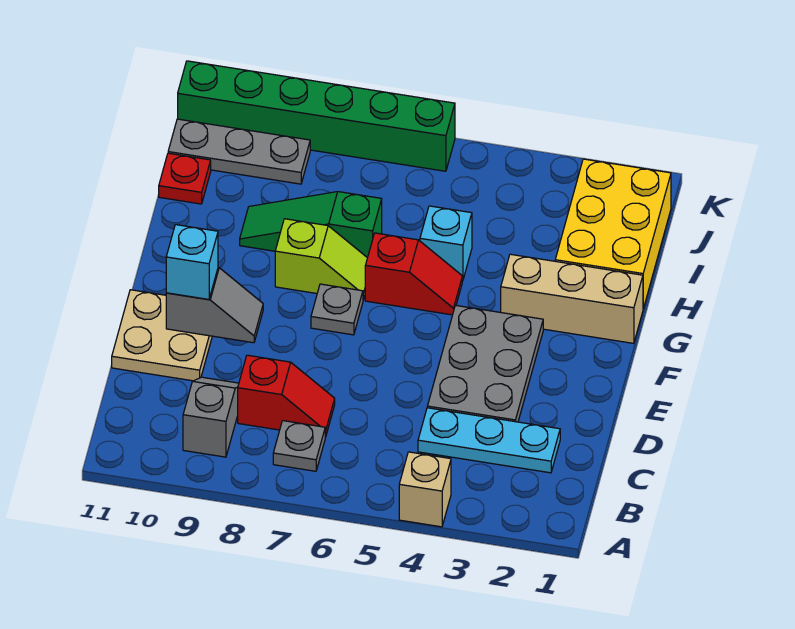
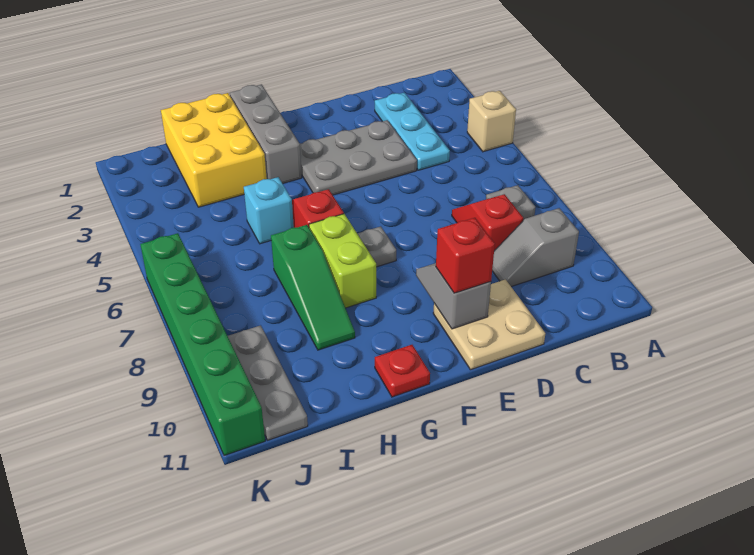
cyan 1x1 brick [166,225,218,299] -> red 1x1 brick [436,218,495,293]
tan 1x3 brick [501,254,643,343] -> grey 1x3 brick [230,84,302,184]
lime 1x2 slope [275,219,367,300] -> lime 1x2 brick [309,214,376,308]
yellow 2x3 brick [555,159,671,308] -> yellow 2x3 brick turned to [161,93,267,207]
red 1x1 plate [159,153,211,204] -> red 1x1 plate moved to [375,345,430,397]

